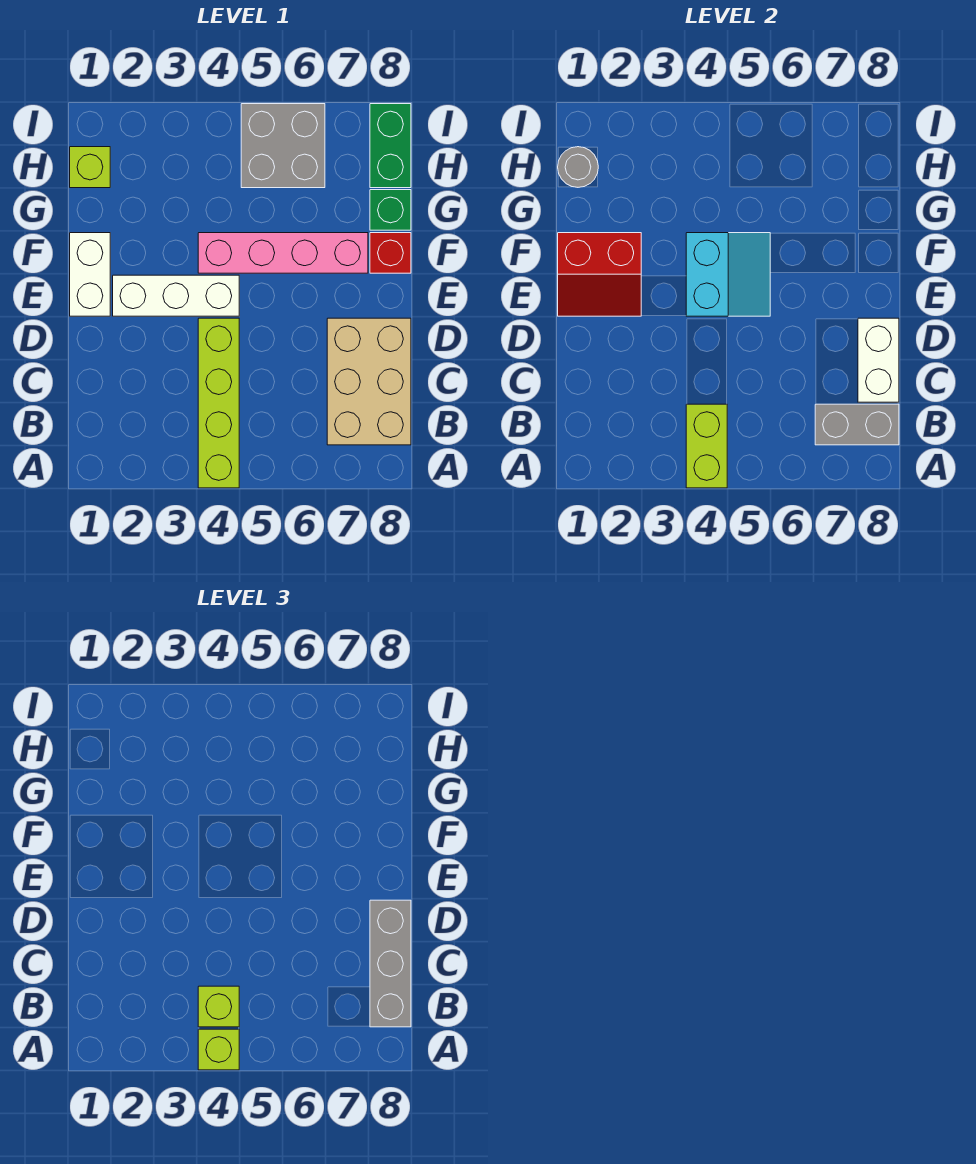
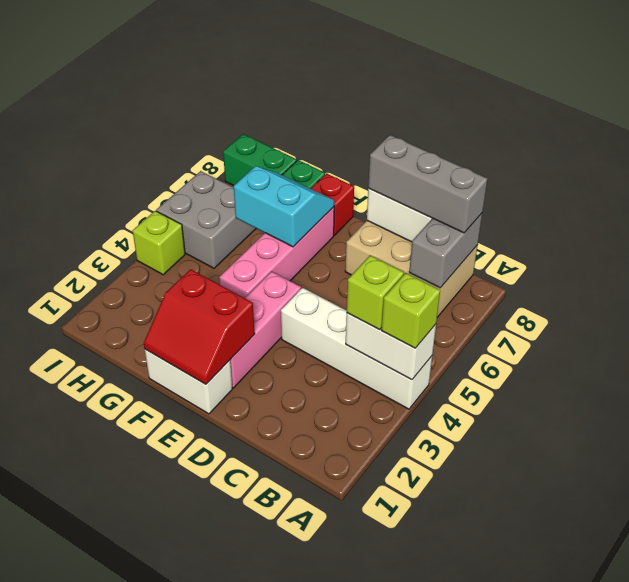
lime 1x4 brick [198,318,239,488] -> white 1x4 brick [281,288,432,409]
lime 1x2 brick [686,404,727,488] -> white 1x2 brick [346,313,436,380]
red 2x2 slope [558,233,641,316] -> red 2x2 slope turned to [144,269,255,384]
white 1x3 brick [113,275,239,316] -> pink 1x3 brick [230,272,301,388]
cyan 2x2 slope [686,233,770,316] -> cyan 2x2 slope moved to [234,166,334,247]
lime 1x1 brick [70,147,110,188] -> lime 1x1 brick moved to [133,211,185,275]
grey 1x1 round brick [558,147,598,187] -> none

